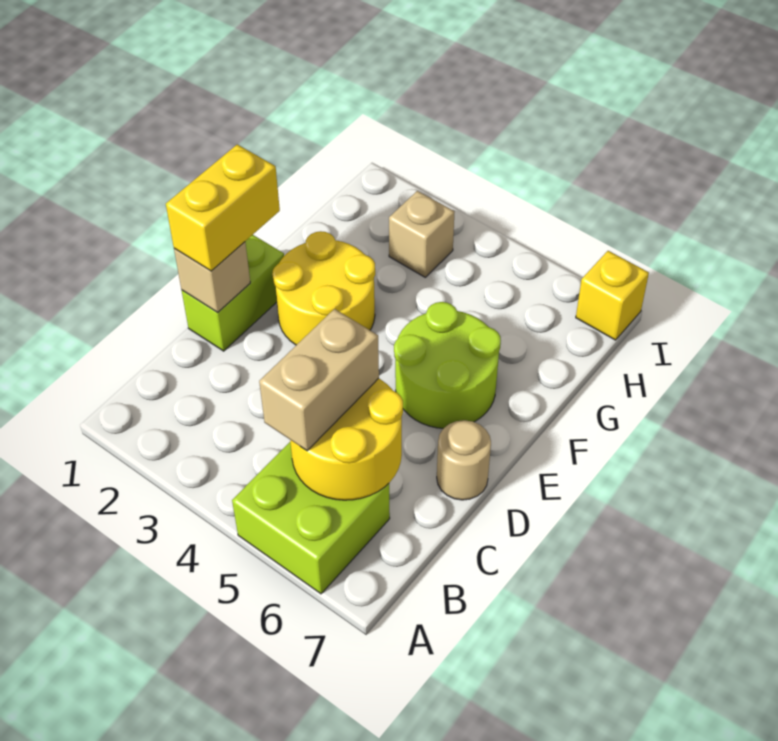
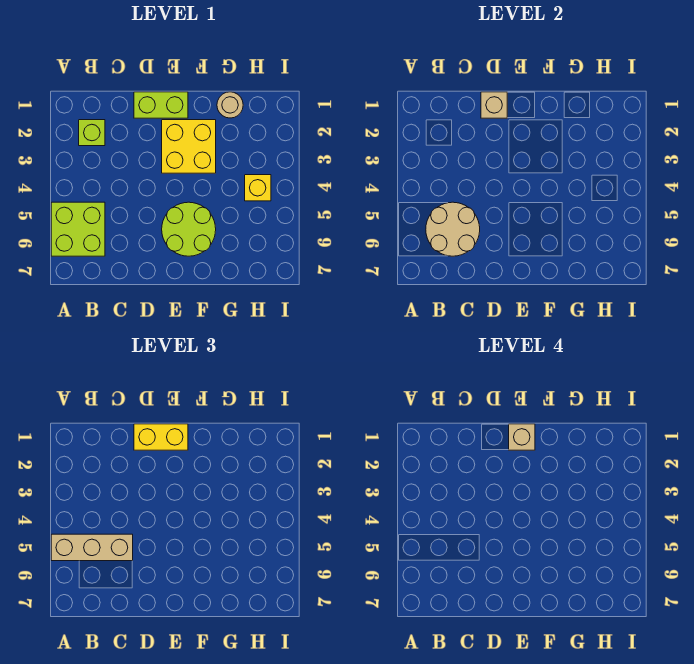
none -> lime 1x1 brick [79,120,105,146]
yellow 2x2 round brick [290,378,403,500] -> tan 2x2 round brick [426,202,480,256]
tan 1x2 brick [259,309,379,451] -> tan 1x3 brick [51,534,133,561]
tan 1x1 round brick [437,420,491,500] -> tan 1x1 round brick moved to [217,92,243,118]
yellow 2x2 round brick [272,231,375,345] -> yellow 2x2 brick [162,120,216,173]
tan 1x1 brick [389,191,454,277] -> tan 1x1 brick moved to [509,424,535,450]
yellow 1x1 brick [576,251,649,340] -> yellow 1x1 brick moved to [245,175,271,201]

